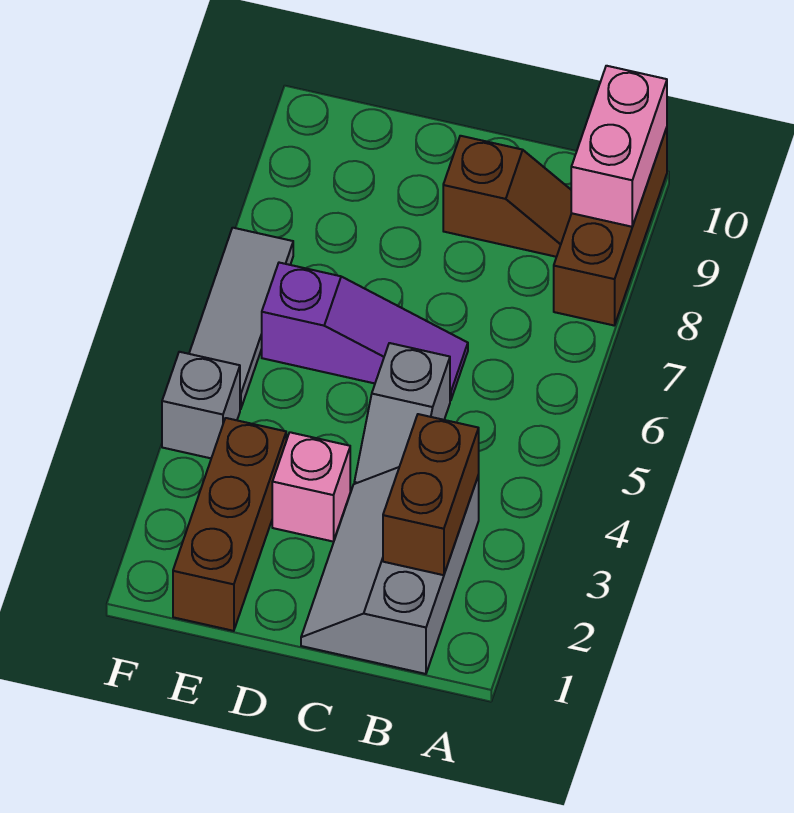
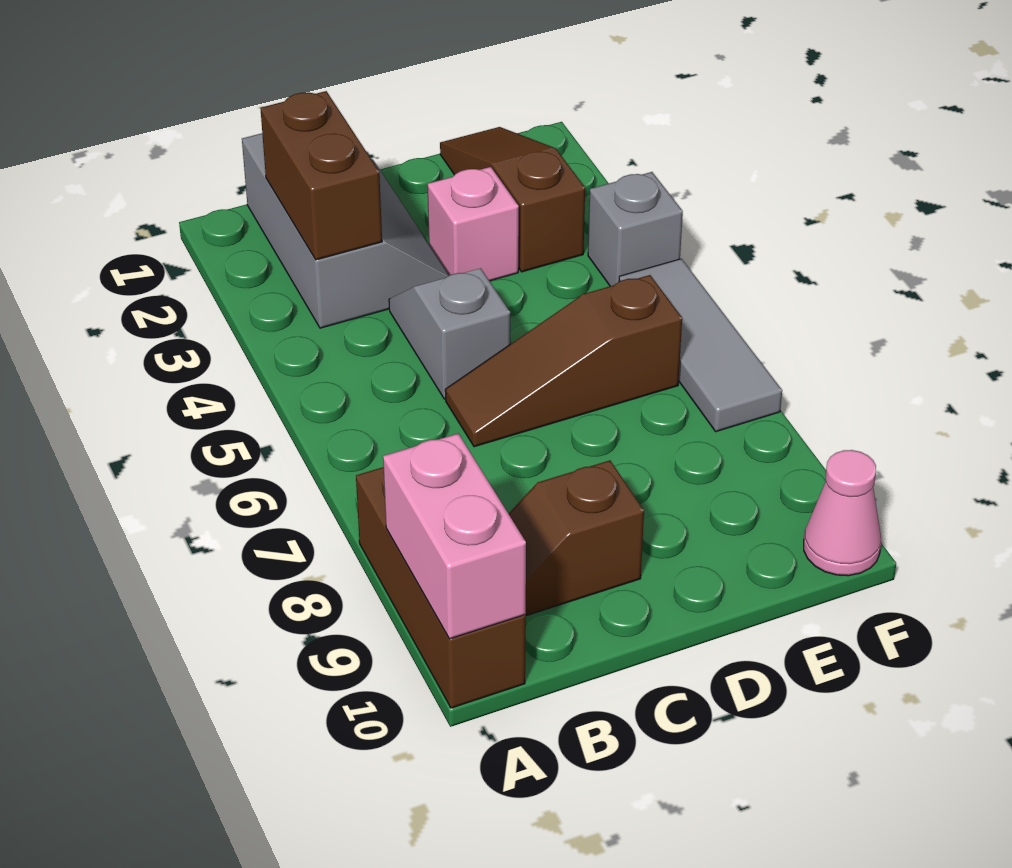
purple 1x3 slope [262,263,468,401] -> brown 1x3 slope [445,275,682,447]
brown 1x3 brick [173,418,286,631] -> brown 1x3 slope [440,127,585,272]
none -> pink 1x1 cone [804,450,881,576]

